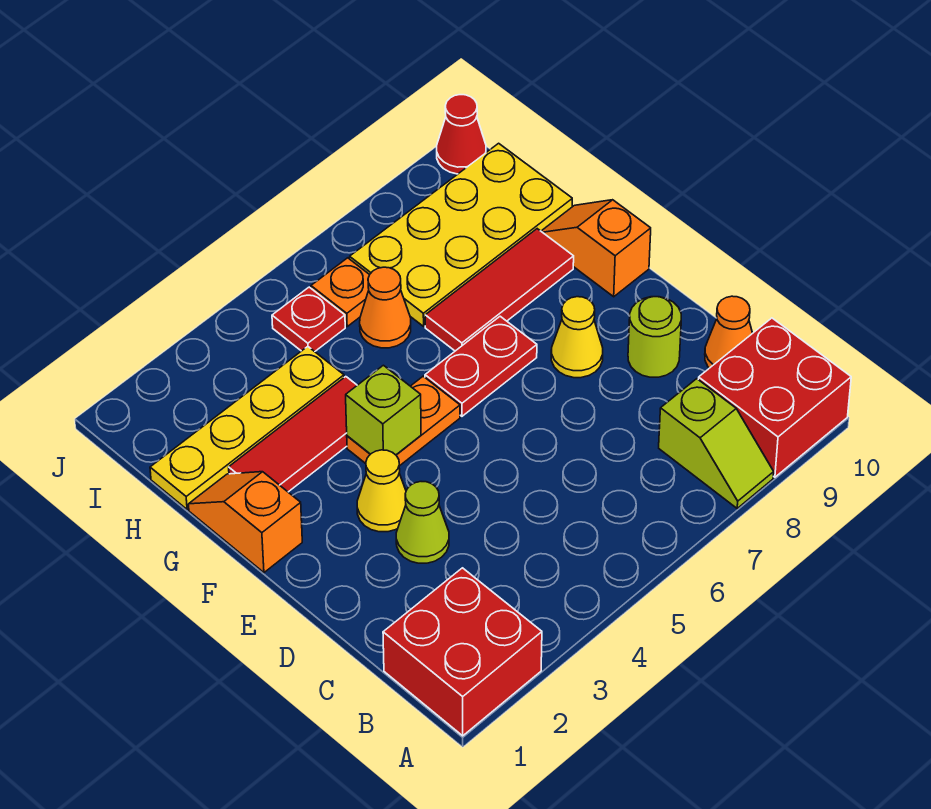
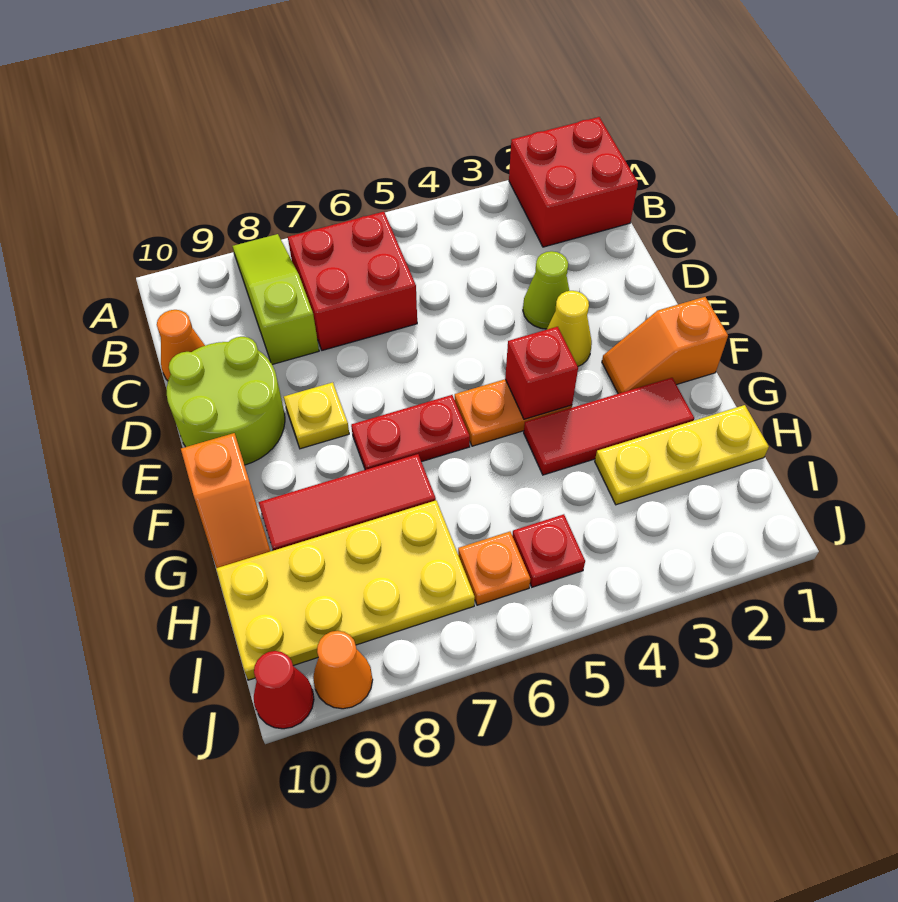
lime 1x2 slope [659,379,774,508] -> lime 1x3 slope [233,234,319,365]
red 2x2 brick [698,318,851,477] -> red 2x2 brick moved to [288,212,417,350]
lime 1x1 round brick [628,297,681,377] -> lime 2x2 round brick [167,337,285,465]
yellow 1x1 cone [551,297,603,378] -> yellow 1x1 plate [284,382,349,449]
orange 1x2 slope [189,472,302,572] -> orange 1x2 slope turned to [602,297,728,394]
lime 1x1 brick [346,365,421,455] -> red 1x1 brick [505,327,578,419]
yellow 1x4 plate [150,347,344,510] -> yellow 1x3 plate [595,405,769,505]
orange 1x1 cone [360,267,411,348] -> orange 1x1 cone moved to [313,631,373,709]

